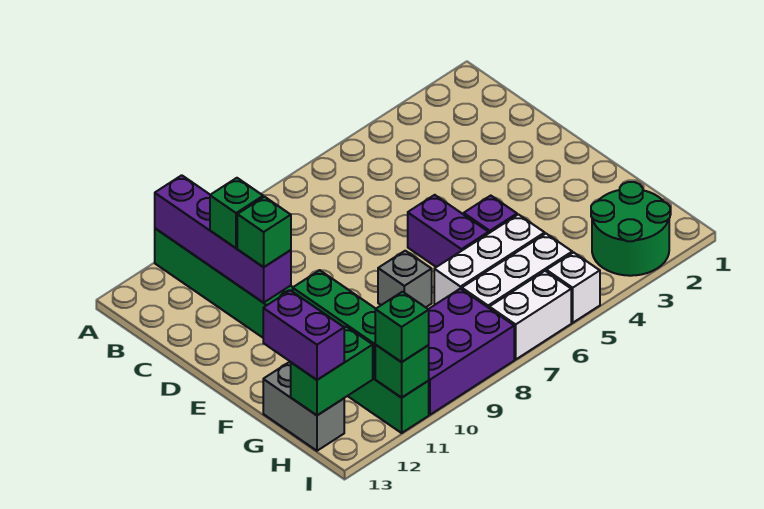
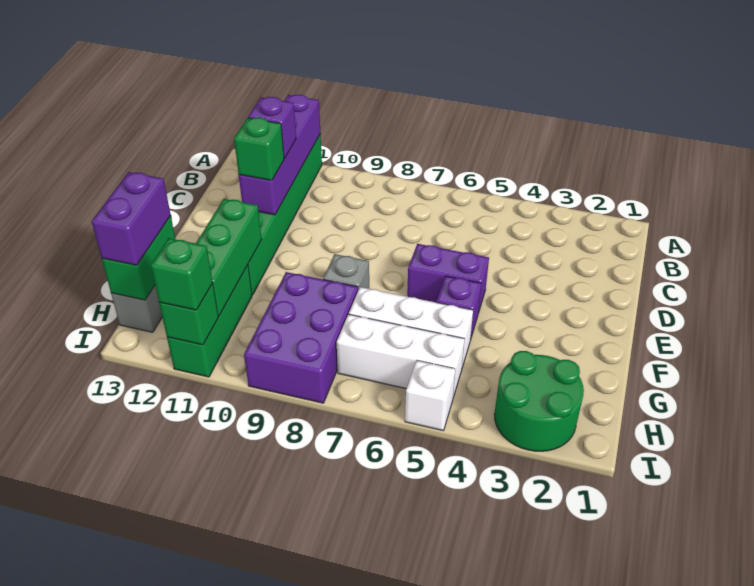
green 1x1 brick [210,178,263,248] -> purple 1x1 brick [248,97,296,158]
purple 1x2 brick [408,195,489,267] -> purple 1x2 brick turned to [407,244,489,313]
purple 2x3 brick [428,288,514,415] -> purple 2x3 brick turned to [244,272,358,403]
green 1x2 brick [291,327,373,415] -> green 1x2 brick turned to [102,216,175,300]
white 1x2 brick [489,271,571,359] -> none

